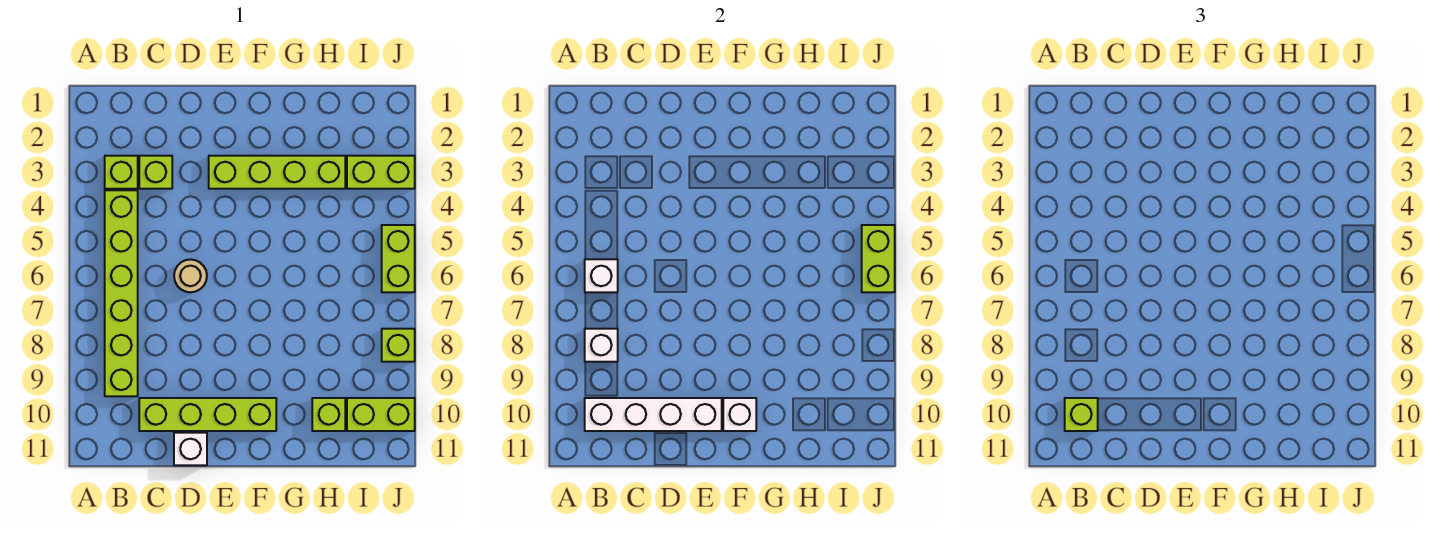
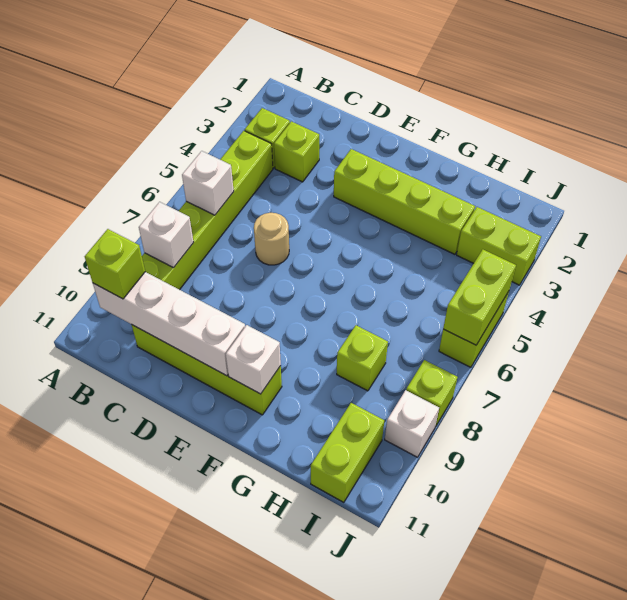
white 1x1 brick [174,433,207,465] -> white 1x1 brick moved to [385,390,439,457]
lime 1x1 brick [312,398,345,431] -> lime 1x1 brick moved to [337,325,388,391]
lime 1x2 brick [347,398,415,431] -> lime 1x2 brick turned to [311,403,384,502]

